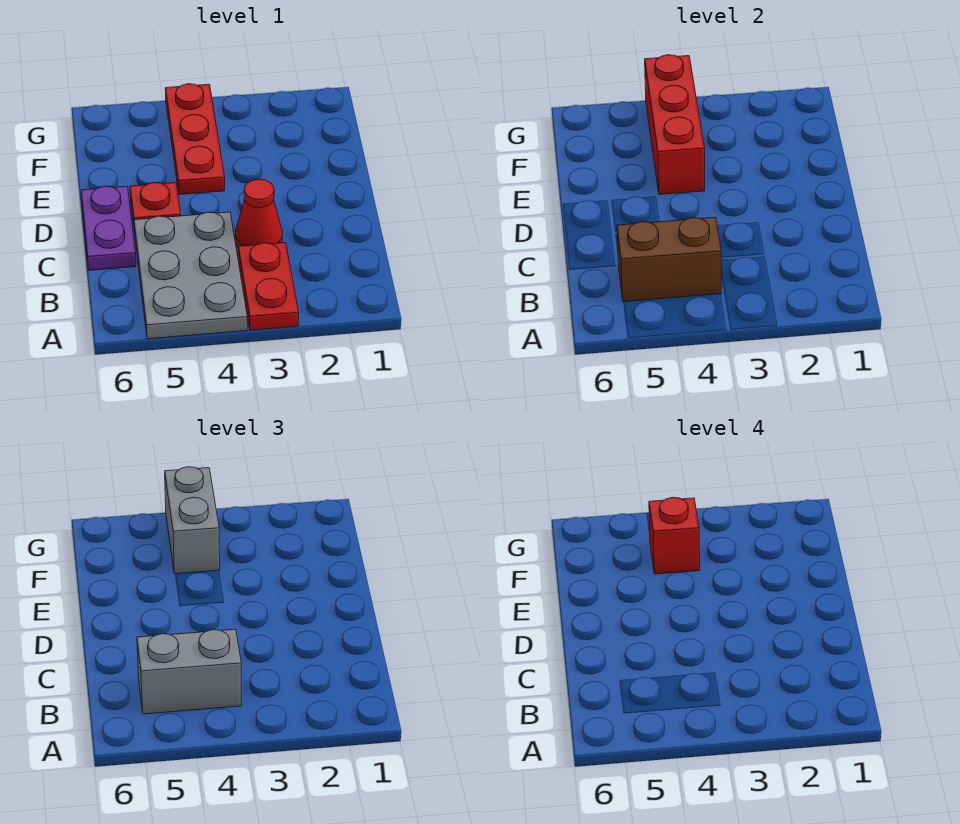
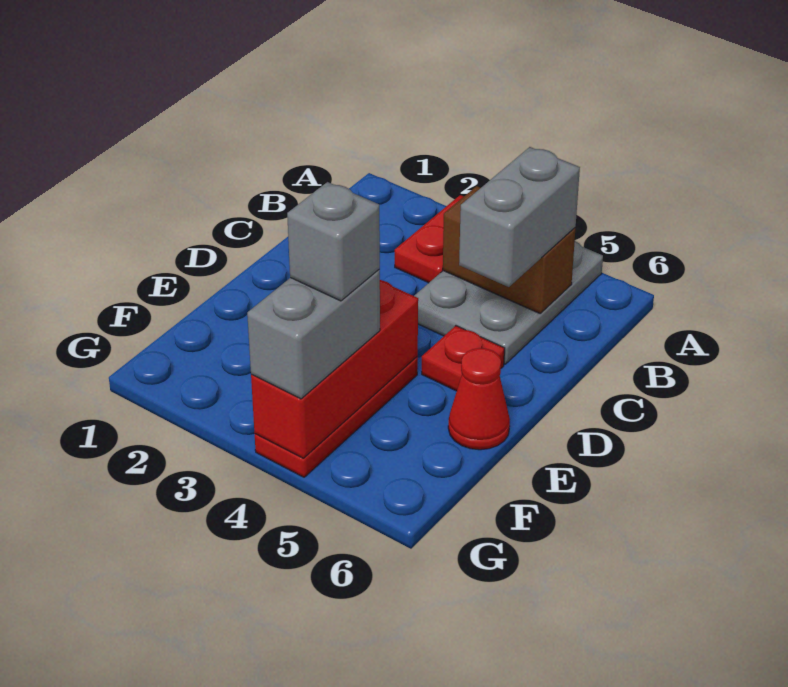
grey 1x2 brick [137,629,241,714] -> grey 1x2 brick turned to [459,147,580,287]
red 1x1 cone [235,179,282,247] -> red 1x1 cone moved to [448,348,510,450]
purple 1x2 plate [81,186,136,270] -> none
red 1x1 brick [649,497,700,574] -> grey 1x1 brick [287,182,380,301]

